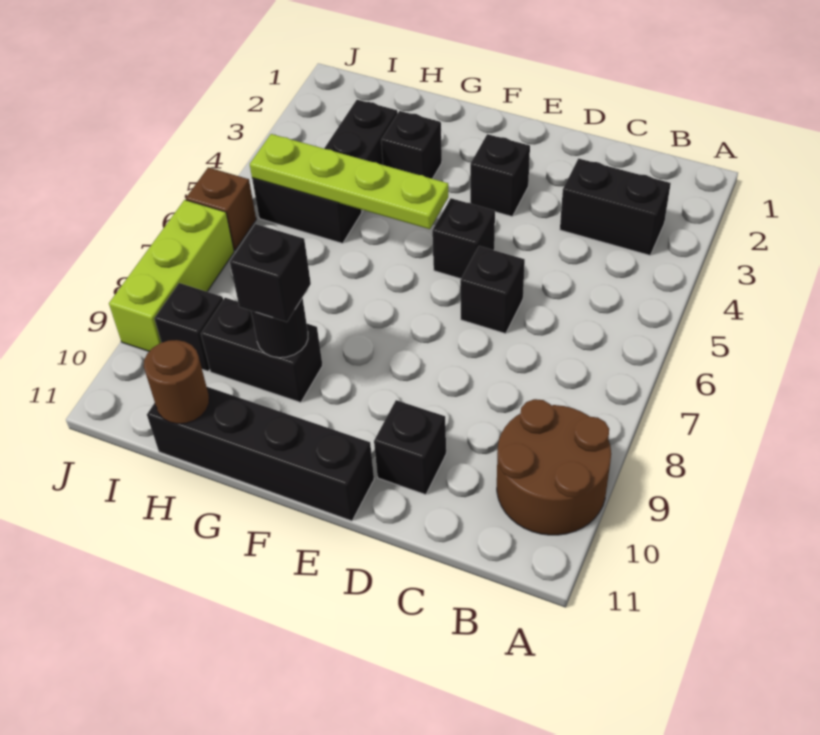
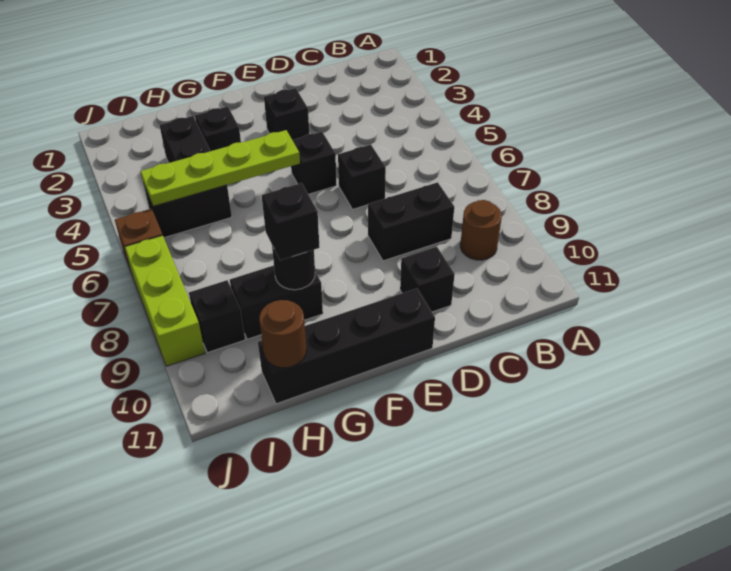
brown 2x2 round brick [497,399,611,535] -> brown 1x1 round brick [460,200,502,260]
black 1x2 brick [560,158,671,255] -> black 1x2 brick moved to [368,182,454,261]

